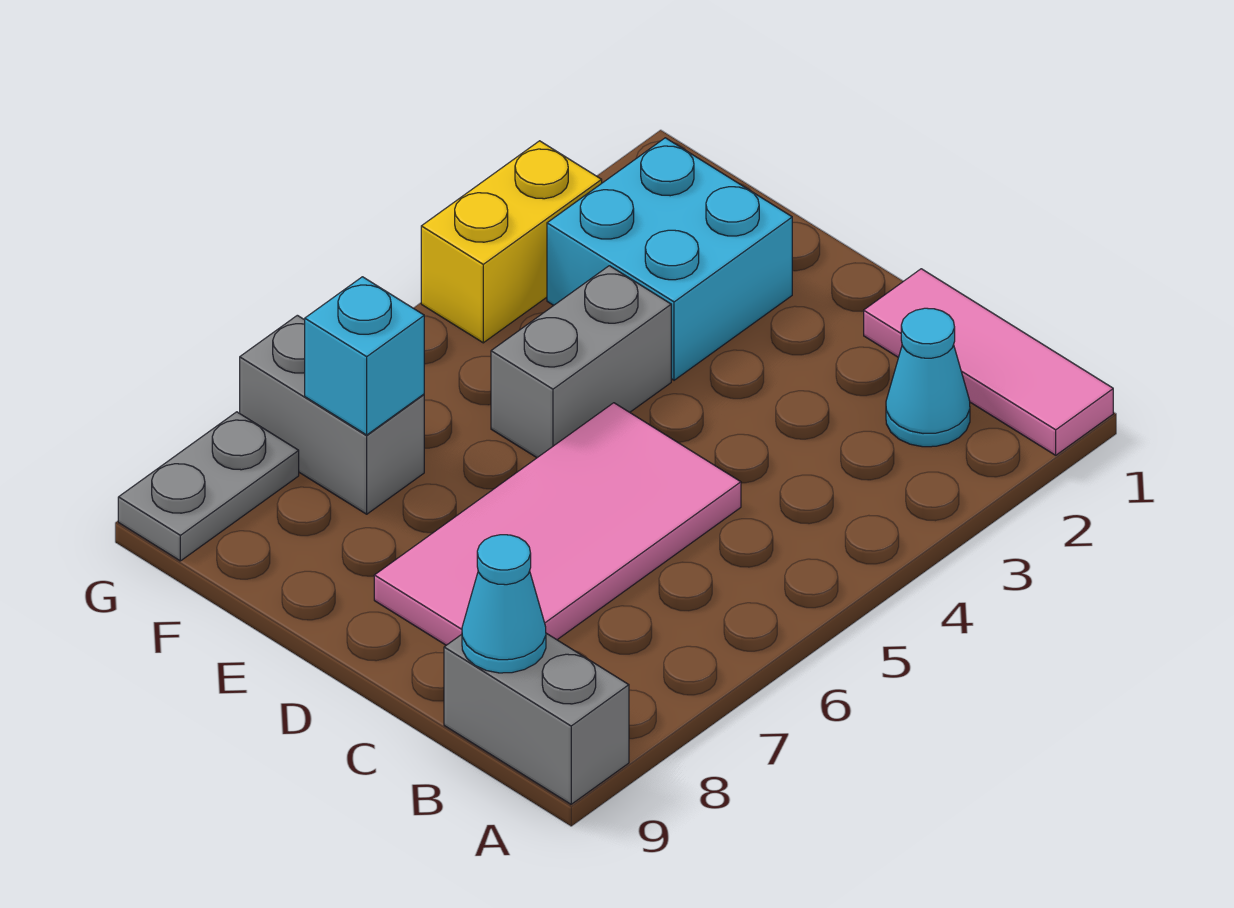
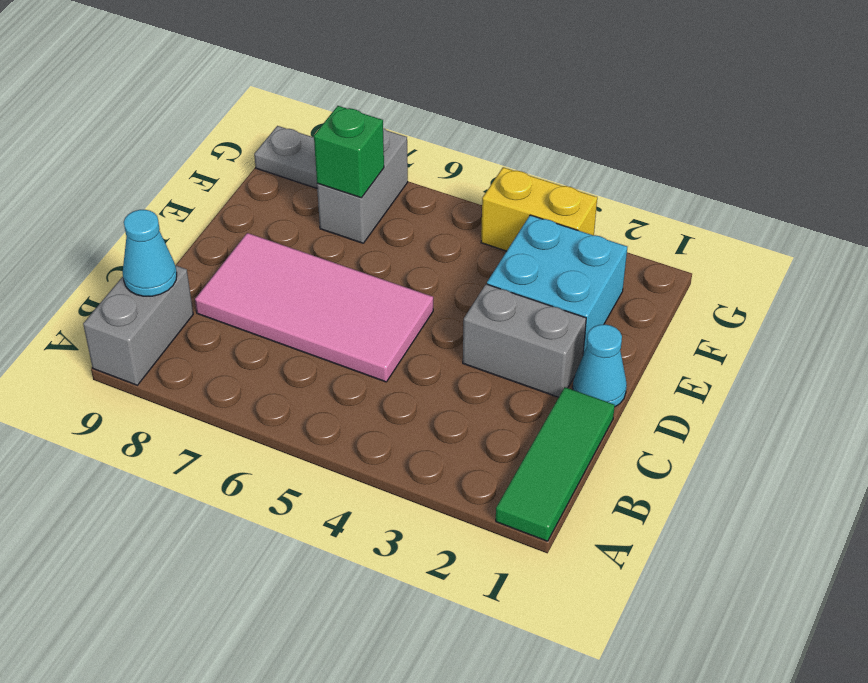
pink 1x3 tile [864,269,1113,455] -> green 1x3 tile [496,387,615,541]
cyan 1x1 cone [886,308,970,447] -> cyan 1x1 cone moved to [573,324,627,407]
grey 1x2 brick [491,266,671,458] -> grey 1x2 brick moved to [463,284,586,397]
cyan 1x1 brick [305,277,424,435] -> green 1x1 brick [314,106,384,198]

